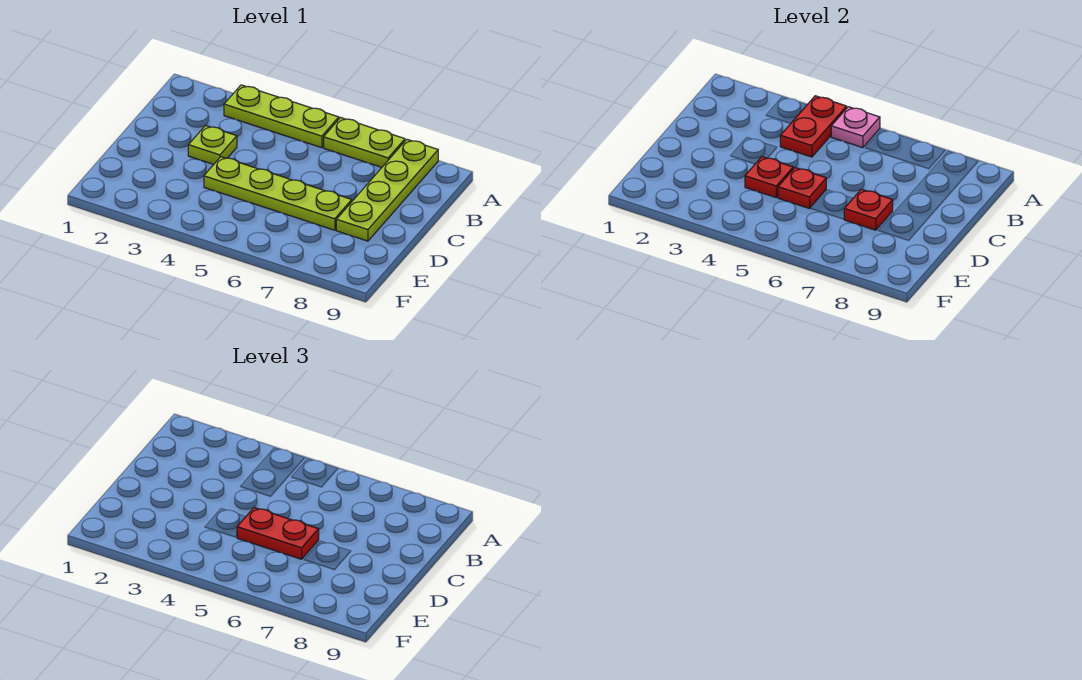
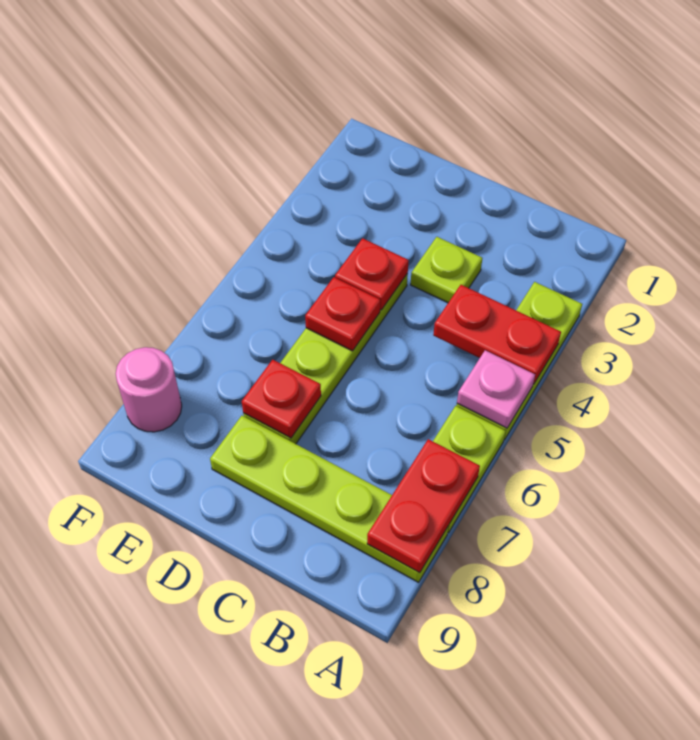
red 1x2 plate [237,508,319,559] -> red 1x2 plate moved to [367,439,480,573]
none -> pink 1x1 round brick [116,347,182,432]

